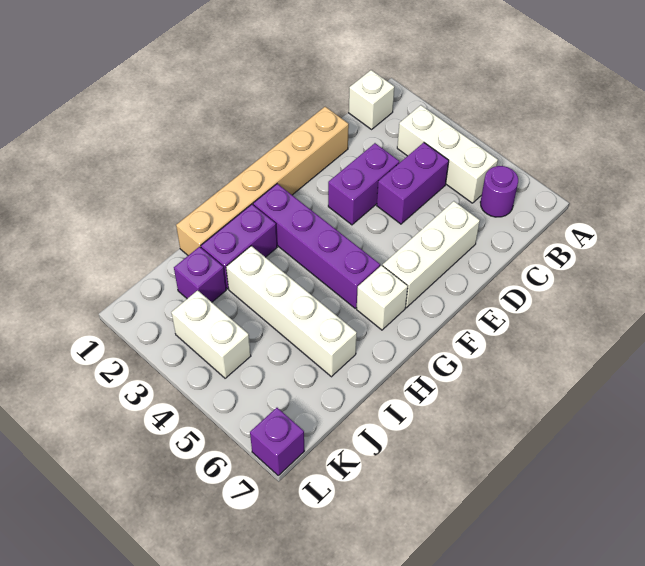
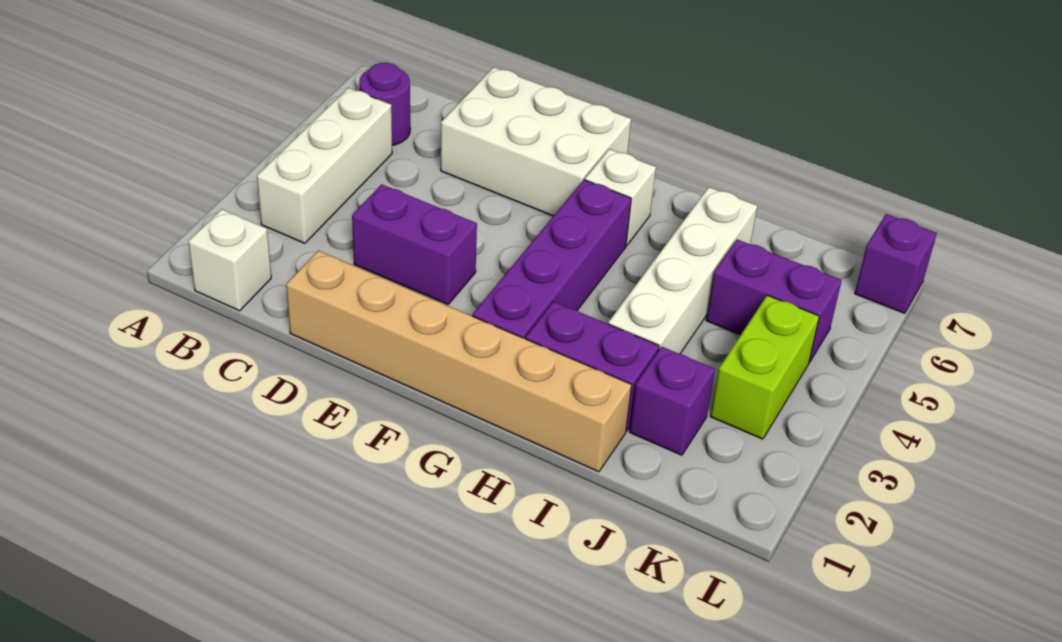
purple 1x2 brick [377,143,449,224] -> purple 1x2 brick moved to [706,239,842,363]
white 1x3 brick [383,201,480,308] -> white 2x3 brick [441,67,631,216]
white 1x2 brick [171,290,251,378] -> lime 1x2 brick [710,295,819,439]

